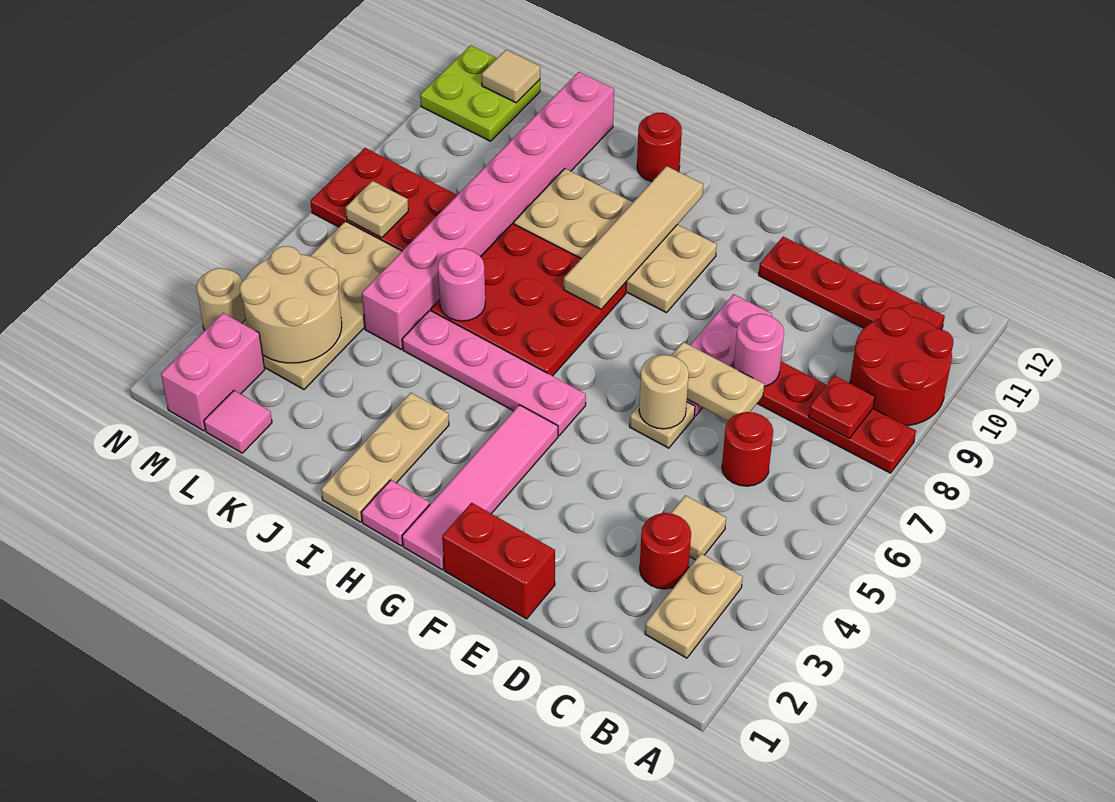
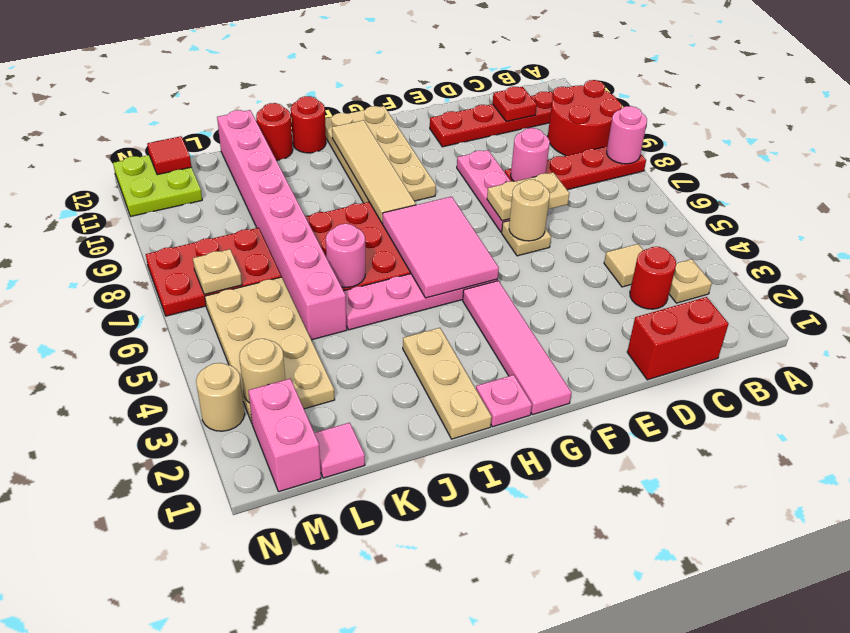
none -> pink 1x1 round brick [607,106,647,164]
tan 1x2 plate [645,554,743,658] -> tan 1x1 plate [669,259,712,303]
red 1x1 plate [809,375,875,438] -> red 1x1 plate moved to [493,87,537,122]
red 1x1 round brick [722,412,773,486] -> red 1x1 round brick moved to [256,103,293,160]
red 1x2 brick [442,503,555,619] -> red 1x2 brick moved to [627,297,728,380]
none -> pink 2x3 tile [382,197,499,298]
tan 2x4 plate [514,169,717,313] -> tan 2x4 plate turned to [325,106,436,203]
tan 2x2 round brick [240,246,342,363] -> tan 1x1 round brick [239,339,285,403]
tan 1x1 tile [482,50,540,103] -> red 1x1 tile [147,136,191,175]

